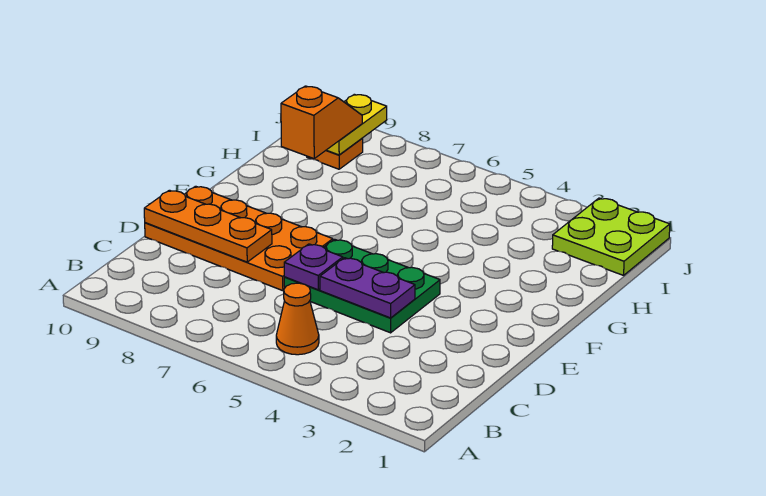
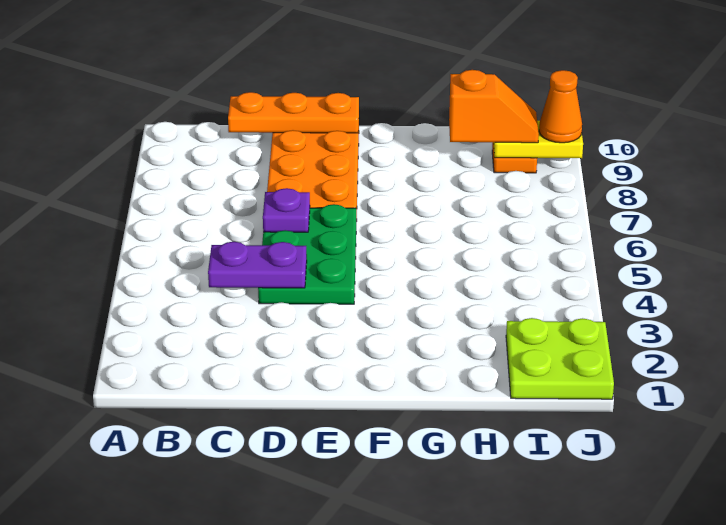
orange 1x1 cone [276,283,319,355] -> orange 1x1 cone moved to [539,70,582,143]
purple 1x2 plate [320,258,415,318] -> purple 1x2 plate turned to [208,242,307,288]
orange 1x3 plate [144,190,272,262] -> orange 1x3 plate turned to [228,92,359,133]

